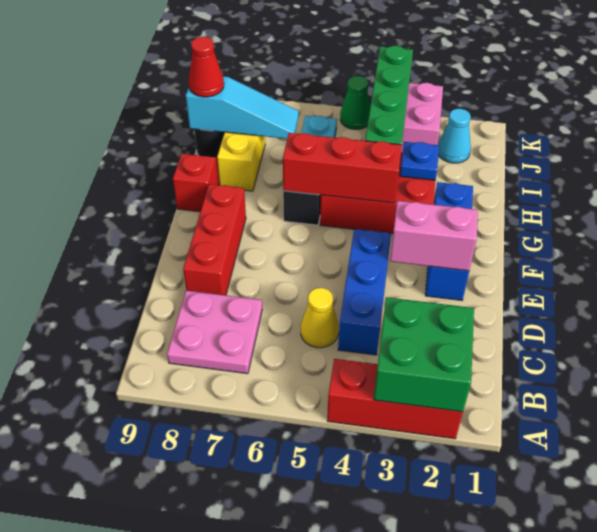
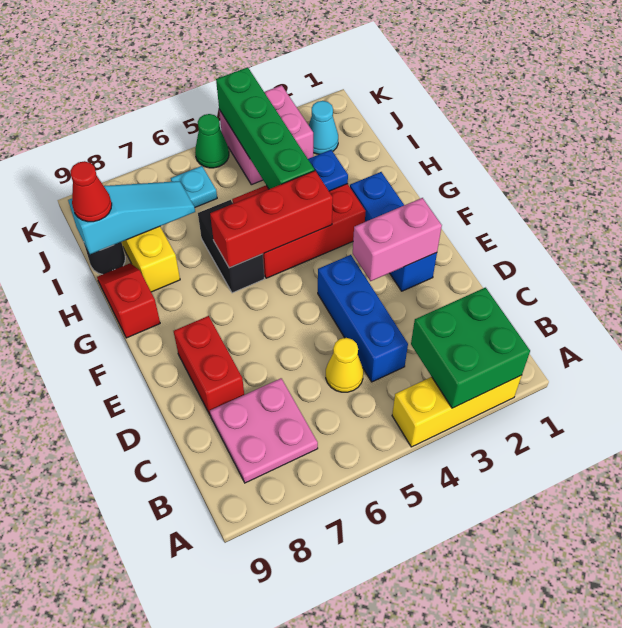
red 1x3 brick [327,359,463,439] -> yellow 1x3 brick [392,375,522,447]
red 1x3 brick [183,184,246,295] -> red 1x2 brick [174,316,244,415]

